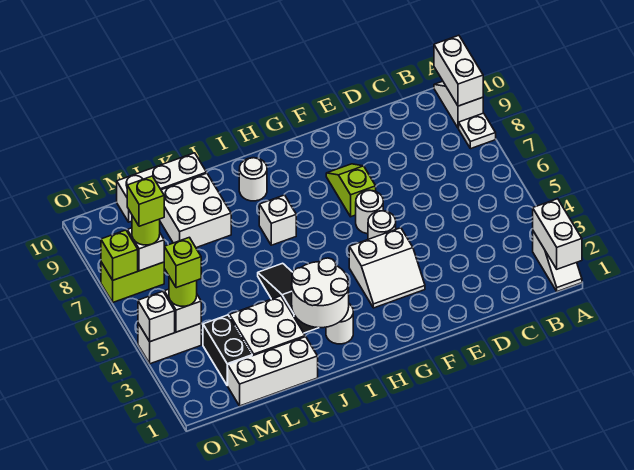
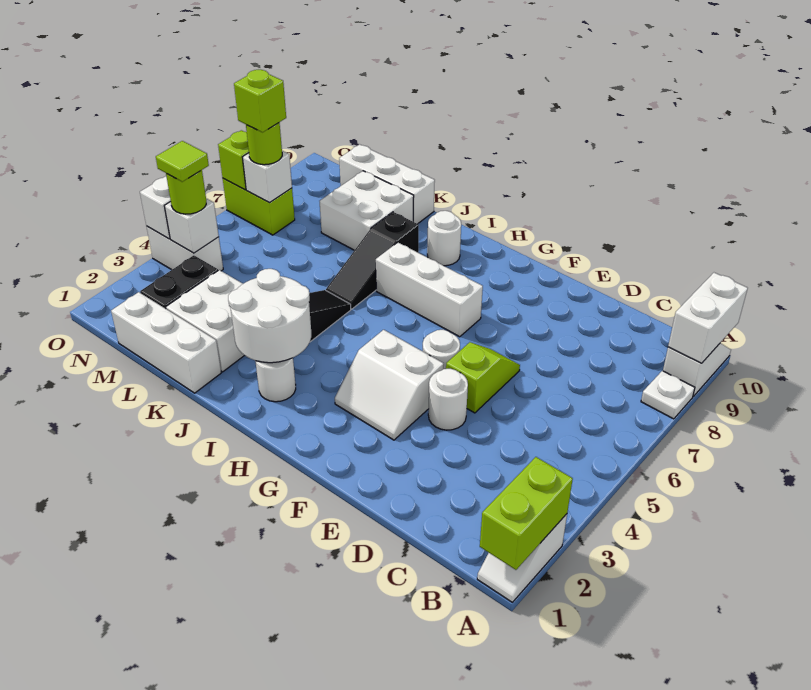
white 1x2 brick [533,199,582,269] -> lime 1x2 brick [480,457,573,570]
white 1x1 round brick [356,190,383,234] -> white 1x1 round brick moved to [428,369,468,430]
lime 1x2 slope [326,164,376,217] -> lime 1x2 slope moved to [446,342,520,413]
white 1x1 brick [259,195,296,245] -> white 1x3 brick [376,242,483,337]
none -> black 1x3 slope [326,212,419,309]
lime 1x1 brick [164,237,201,288] -> lime 1x1 tile [156,141,209,182]

